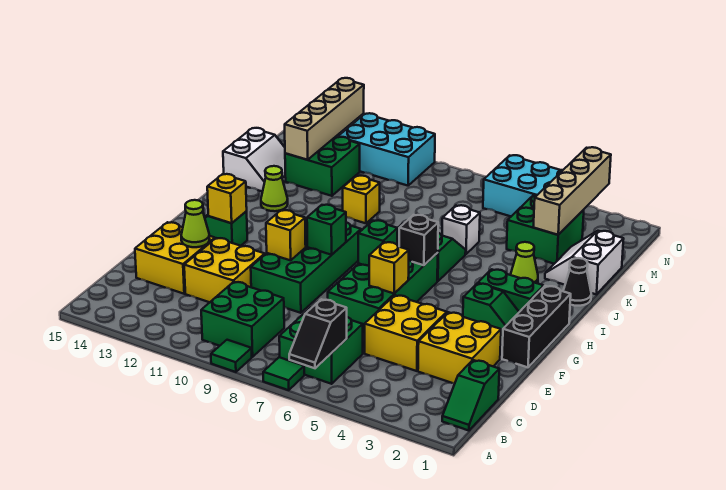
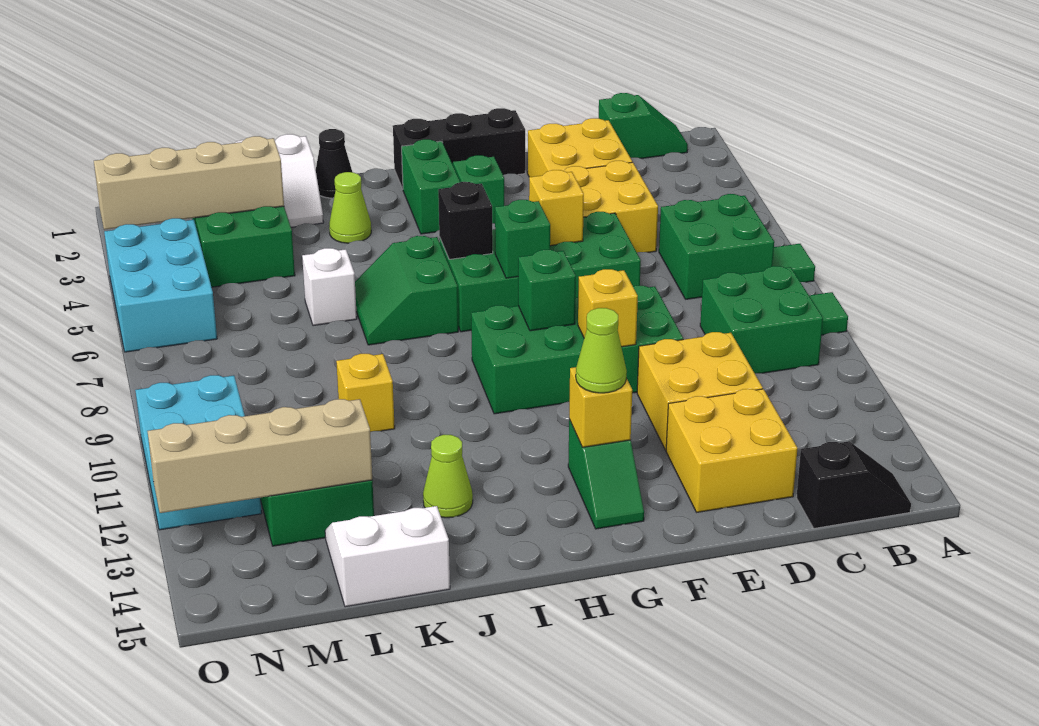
black 1x2 slope [289,299,347,368] -> black 1x2 slope moved to [796,441,911,528]
lime 1x1 cone [181,200,209,247] -> lime 1x1 cone moved to [576,308,627,393]

